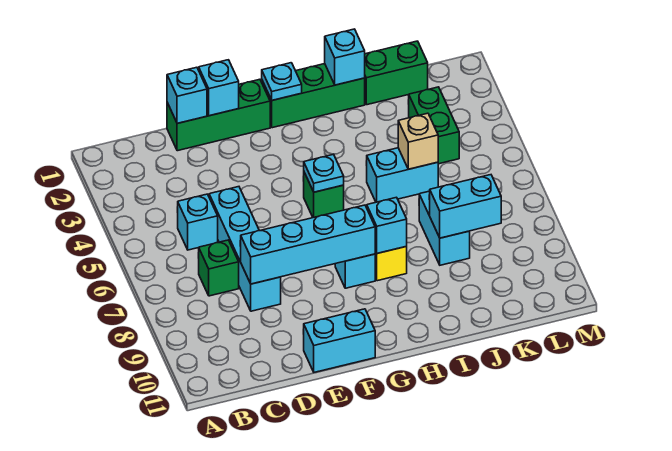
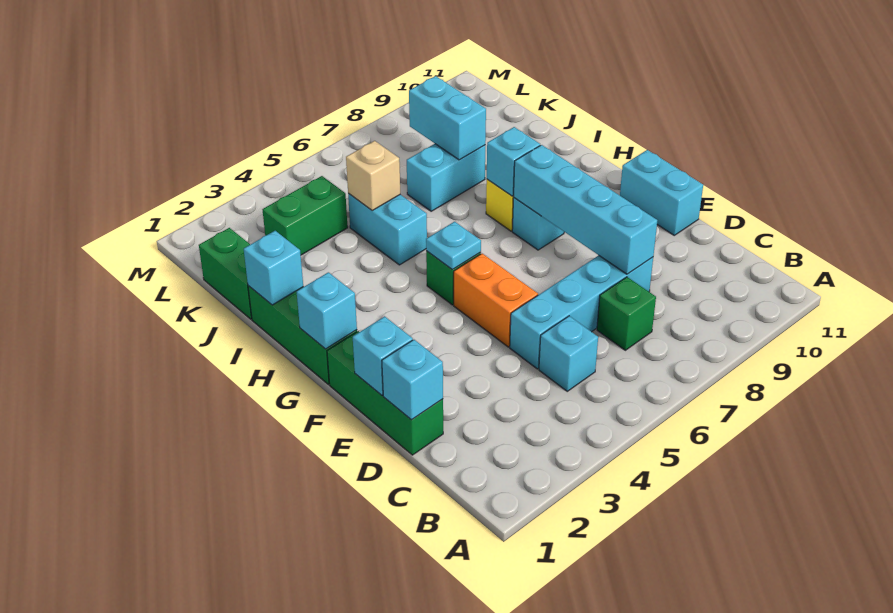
none -> orange 1x2 brick [454,254,538,347]
cyan 1x1 plate [262,63,302,100] -> cyan 1x1 brick [297,272,357,349]

